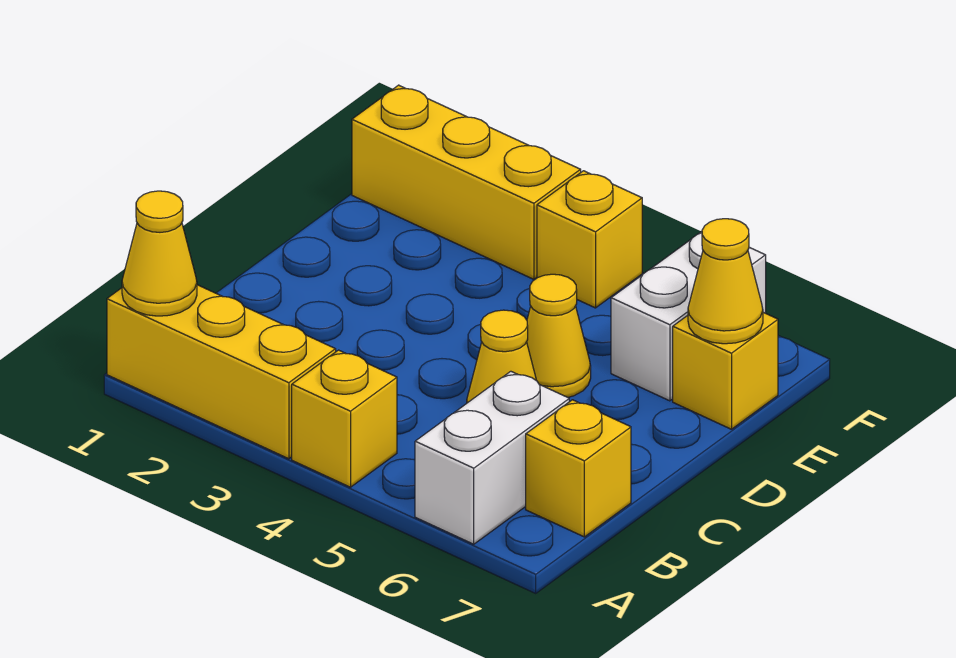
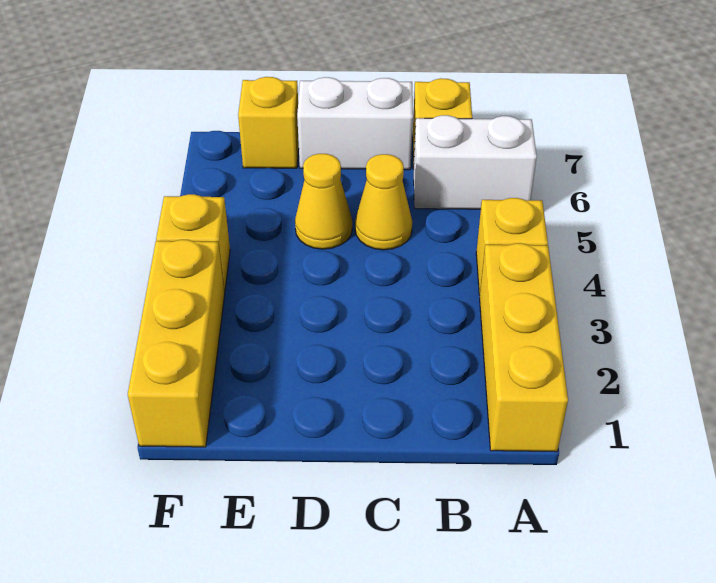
yellow 1x1 cone [122,191,197,316] -> none
white 1x2 brick [611,232,766,401] -> white 1x2 brick moved to [297,77,413,170]
yellow 1x1 cone [688,219,763,344] -> none

